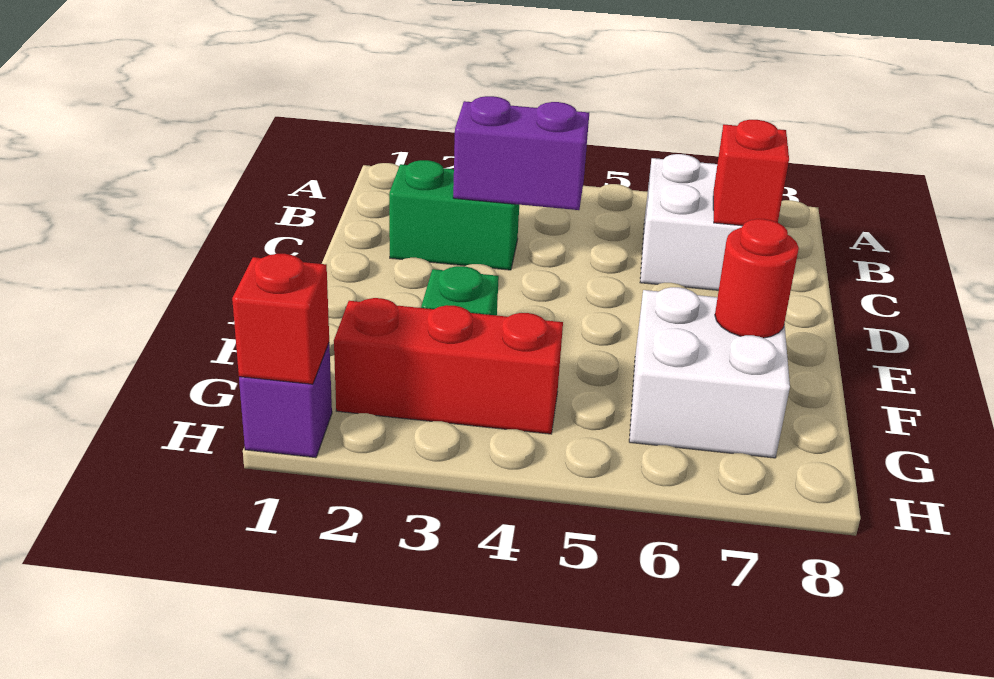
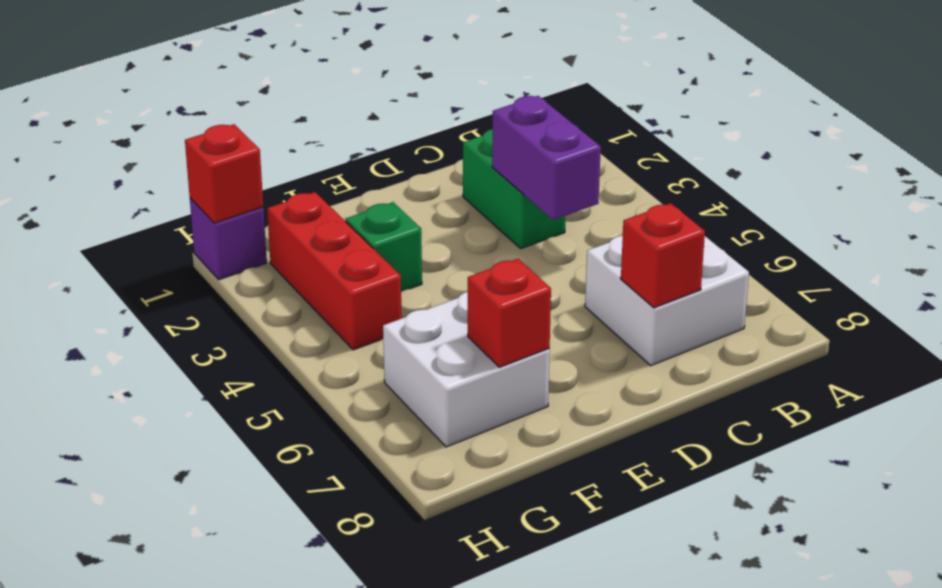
red 1x1 round brick [715,219,799,338] -> red 1x1 brick [468,259,551,367]

